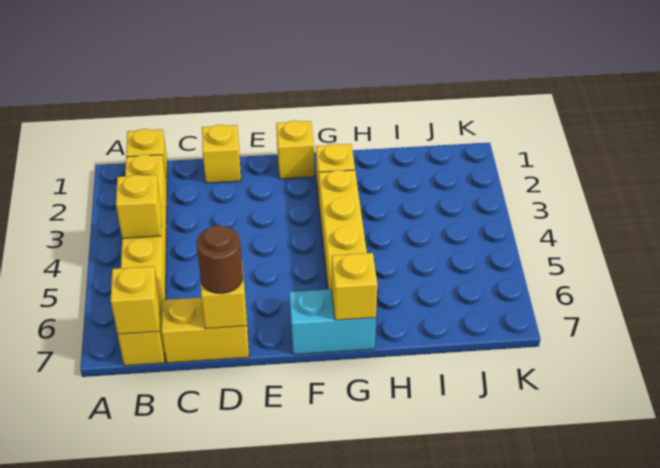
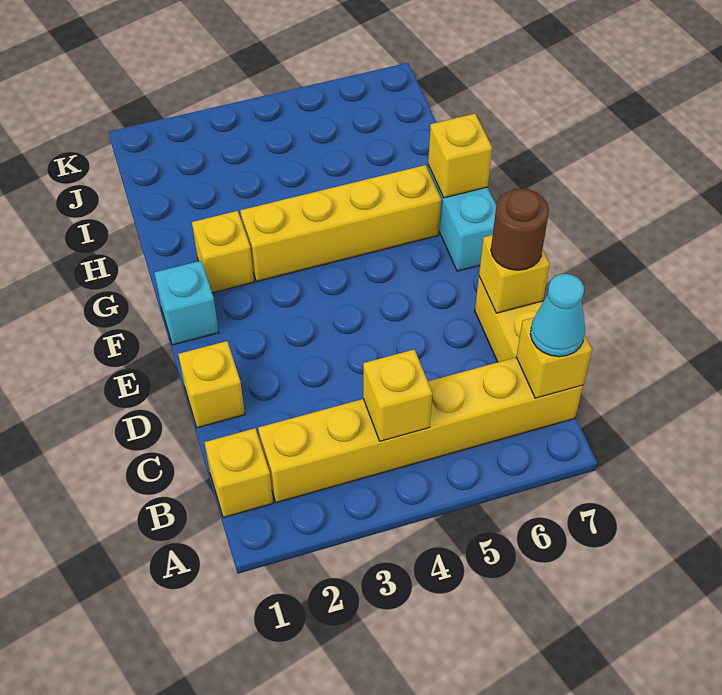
none -> cyan 1x1 cone [530,274,585,357]
yellow 1x1 brick [276,121,314,179] -> cyan 1x1 brick [154,261,219,345]

